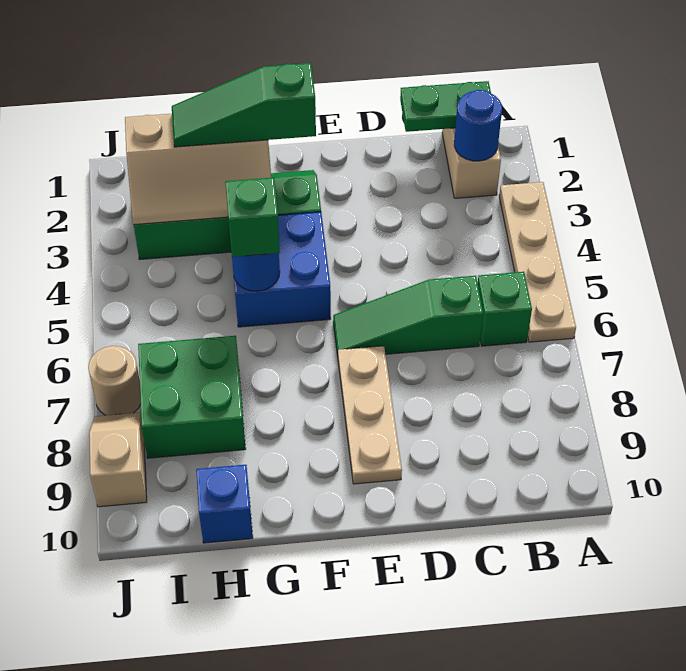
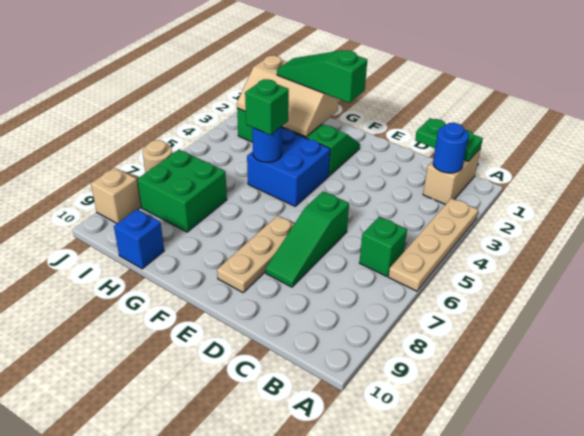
green 1x3 slope [333,276,483,356] -> green 1x3 slope turned to [266,191,349,287]

